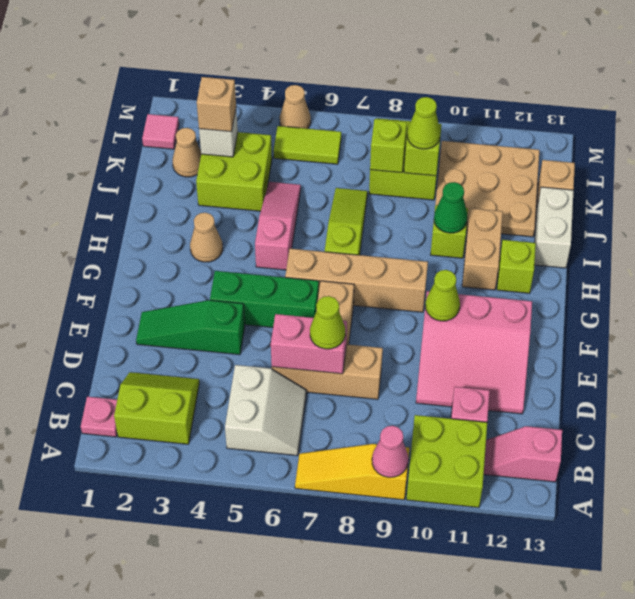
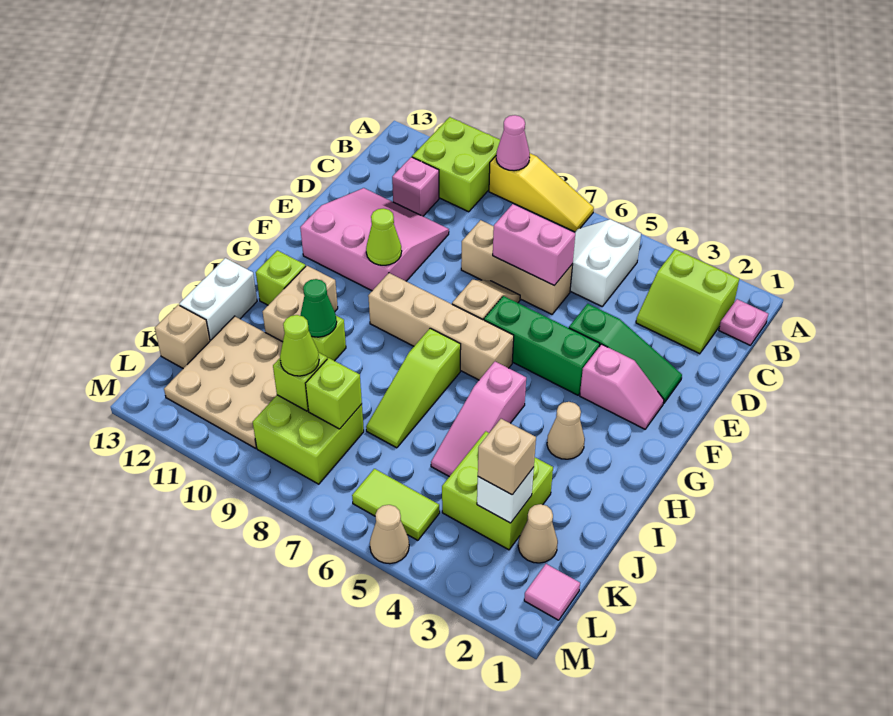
pink 1x2 slope [484,426,562,482] -> pink 1x2 slope moved to [580,344,664,429]
lime 1x1 cone [310,296,345,349] -> none

